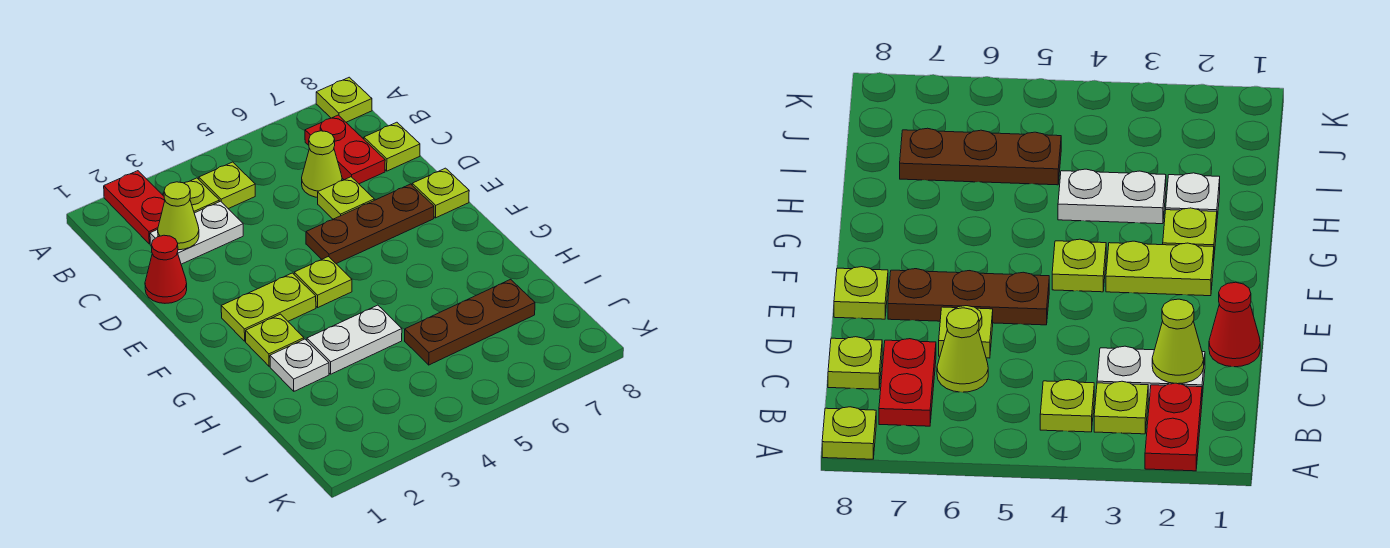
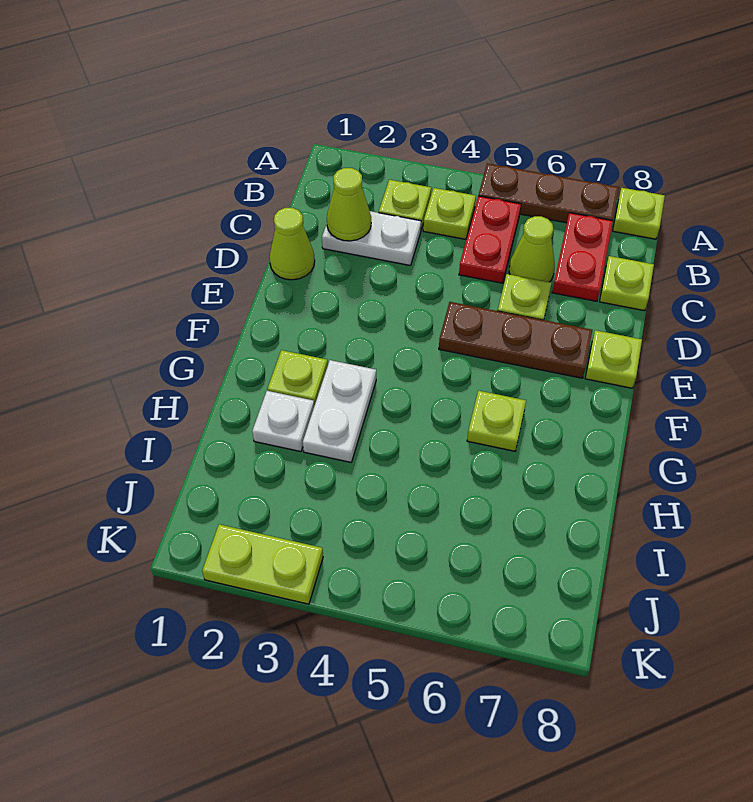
red 1x2 plate [104,171,165,244] -> red 1x2 plate moved to [459,196,521,283]
red 1x1 cone [145,235,187,303] -> lime 1x1 cone [269,208,315,280]
lime 1x2 plate [221,273,316,341] -> lime 1x2 plate moved to [202,524,323,604]
lime 1x1 plate [294,257,352,307] -> lime 1x1 plate moved to [467,391,526,451]
white 1x2 plate [307,305,402,374] -> white 1x2 plate turned to [303,360,376,462]
brown 1x3 plate [405,279,535,365] -> brown 1x3 plate moved to [478,163,619,223]

